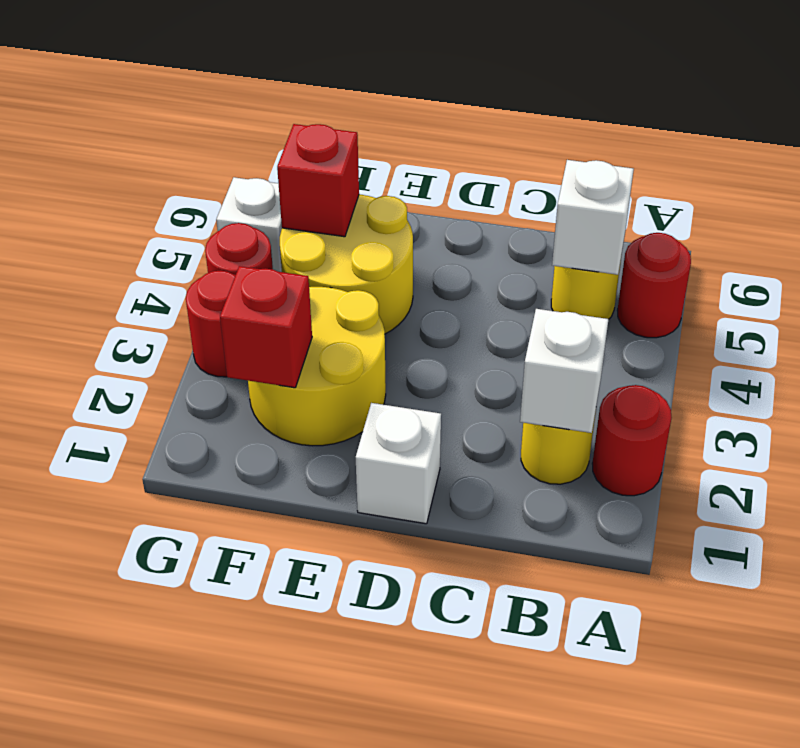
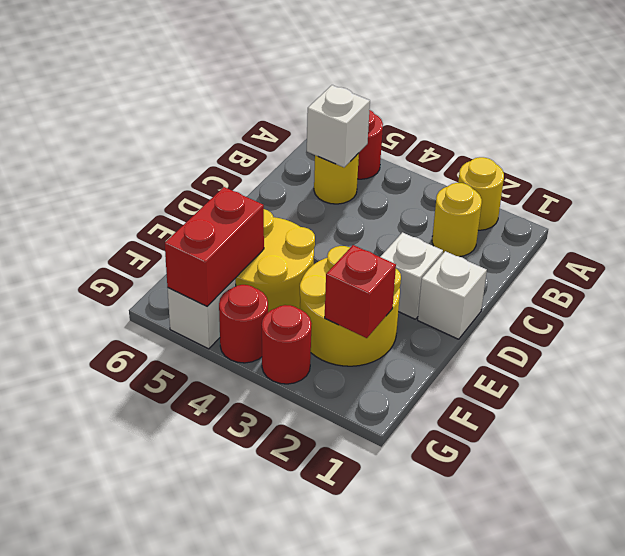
red 1x1 round brick [592,385,672,496] -> yellow 1x1 round brick [458,157,504,230]
white 1x1 brick [520,309,609,433] -> white 1x1 brick moved to [380,232,443,319]
red 1x1 brick [277,124,359,237] -> red 1x2 brick [165,187,264,306]

